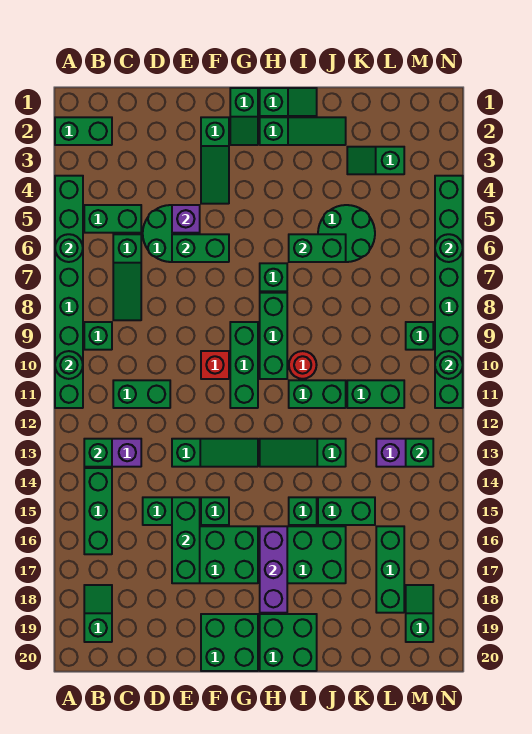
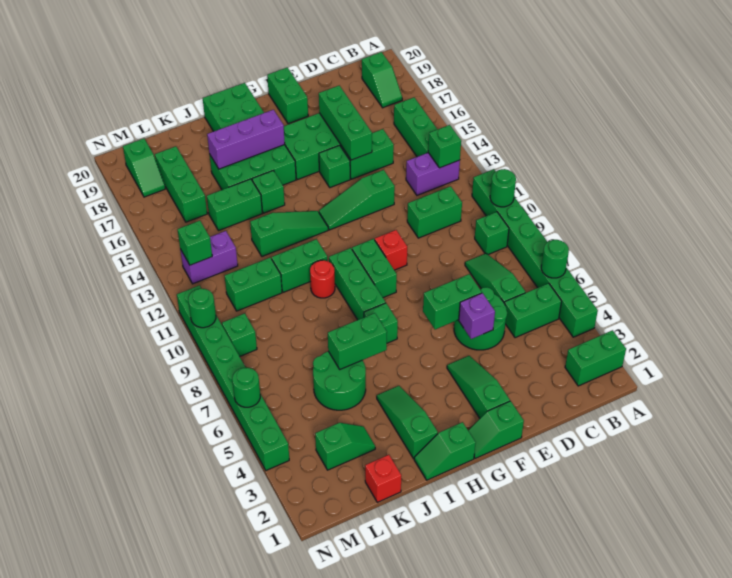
green 2x2 brick [201,614,258,671] -> green 1x2 brick [267,67,308,124]
green 1x2 slope [230,88,258,145] -> green 1x2 slope turned to [468,401,524,459]
green 1x3 brick [230,322,258,408] -> green 1x2 brick [352,239,397,298]
green 1x3 slope [260,117,346,145] -> green 1x3 slope turned to [377,386,438,459]
purple 1x3 brick [260,526,287,613] -> purple 1x3 brick turned to [207,110,285,169]
none -> red 1x1 brick [365,455,401,502]

